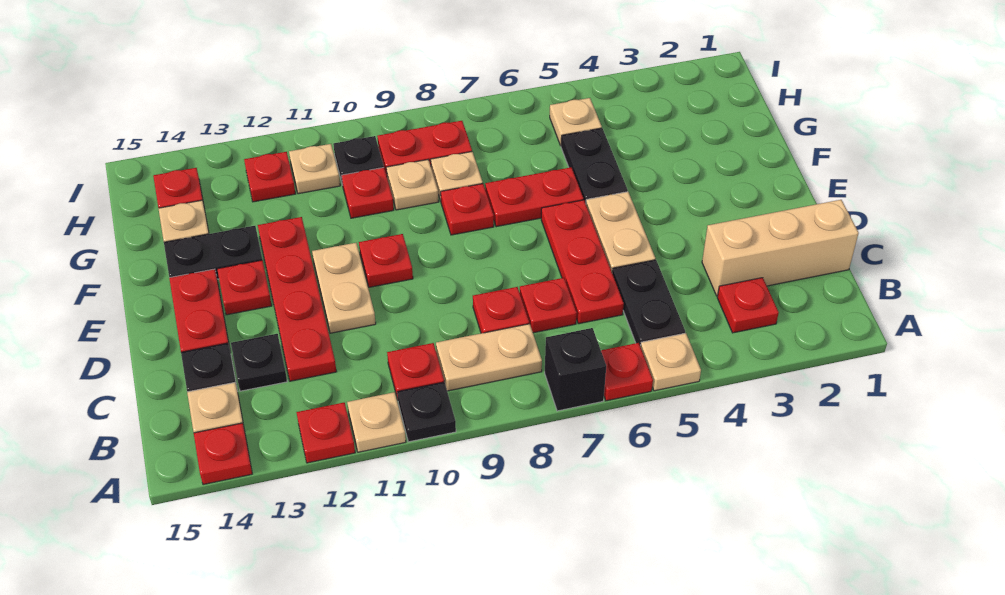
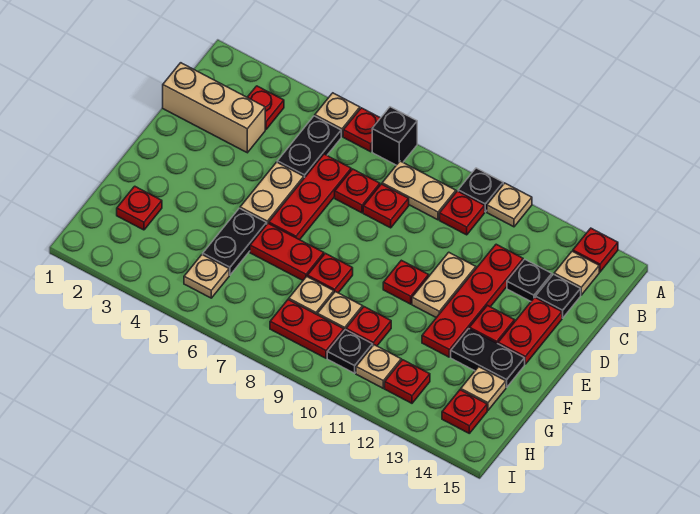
red 1x1 plate [296,403,355,463] -> red 1x1 plate moved to [117,186,162,230]

